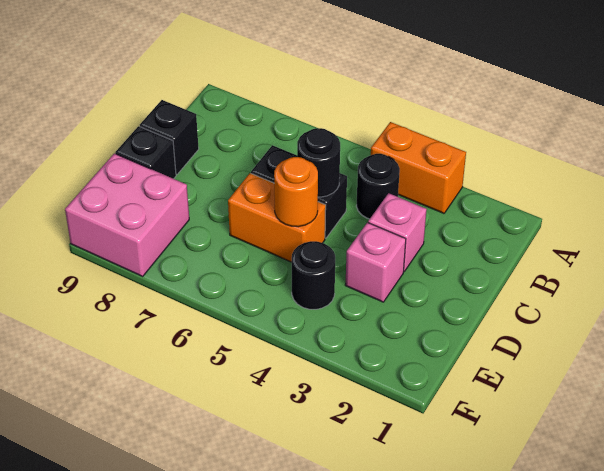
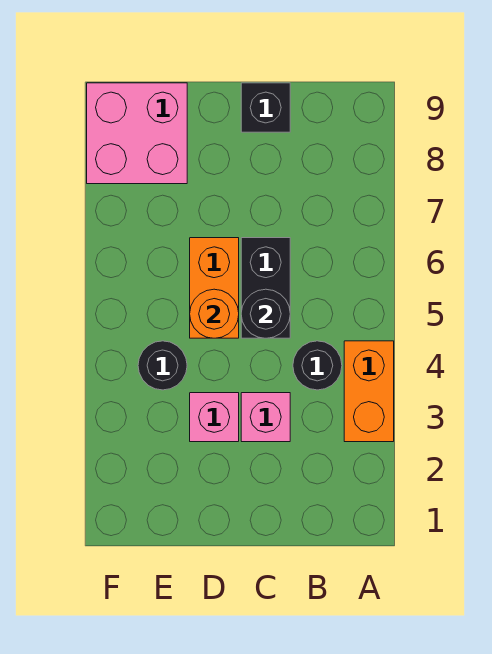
black 1x1 brick [115,126,176,179] -> none

